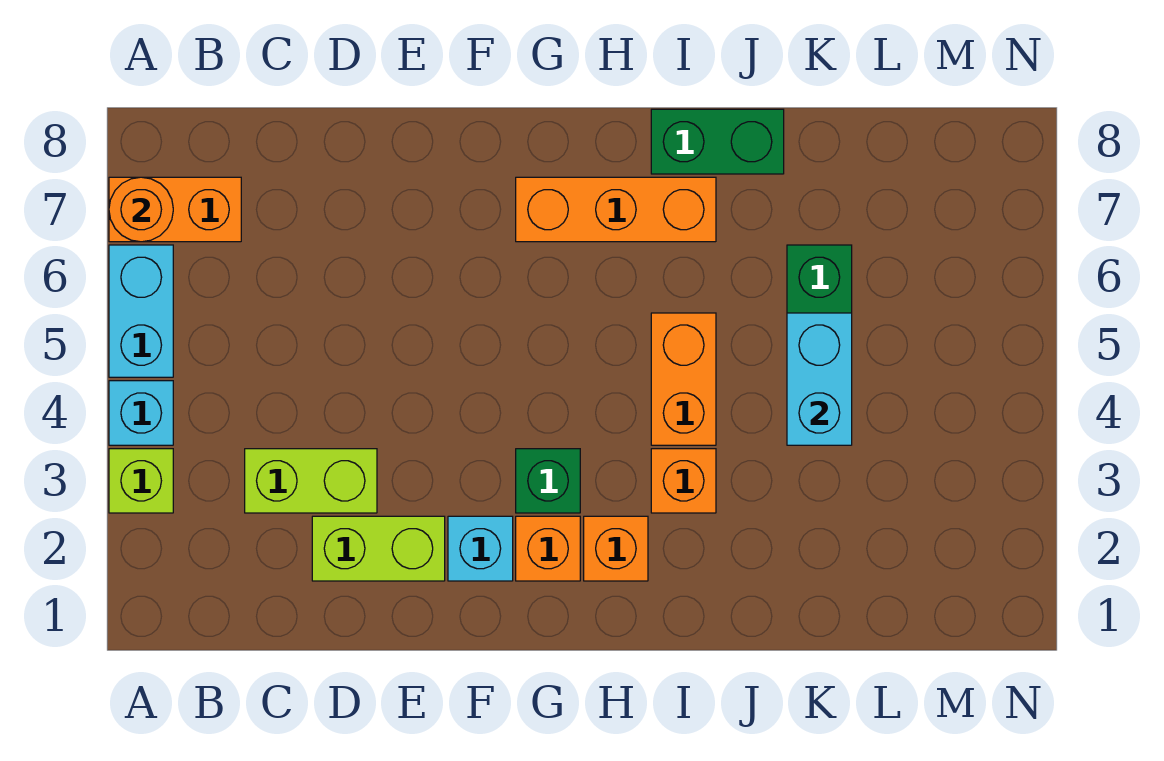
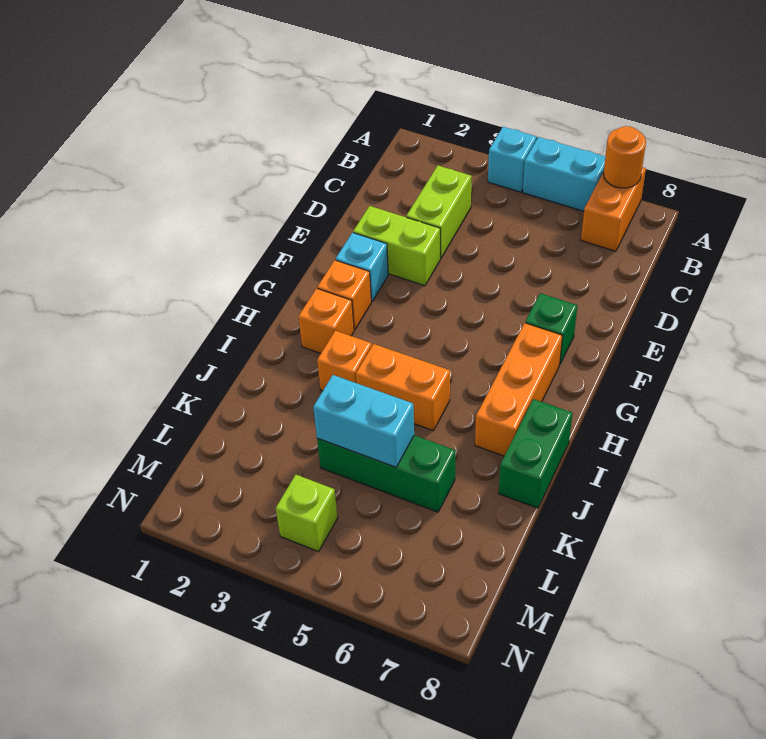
lime 1x1 brick [109,449,173,513] -> lime 1x1 brick moved to [276,475,338,552]
lime 1x2 brick [312,516,445,581] -> lime 1x2 brick turned to [353,206,440,286]
green 1x1 brick [516,449,580,513] -> green 1x1 brick moved to [525,293,577,364]

